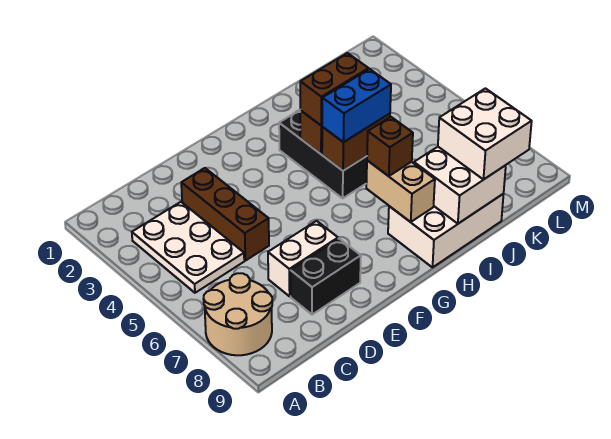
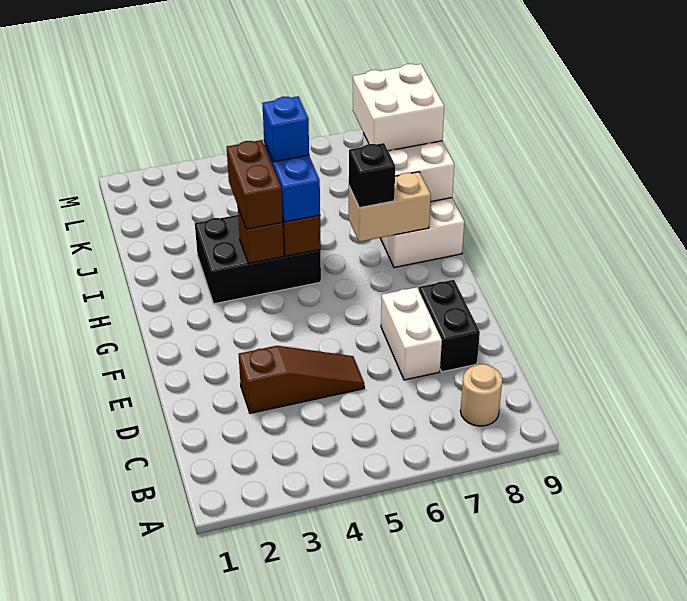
tan 2x2 round brick [204,273,272,355] -> tan 1x1 round brick [460,364,502,426]
white 2x3 plate [132,202,244,293] -> none
brown 1x3 brick [181,168,269,261] -> brown 1x3 slope [239,346,364,413]
brown 1x1 brick [367,117,413,176] -> black 1x1 brick [349,143,395,208]
none -> blue 1x1 brick [262,96,309,162]

